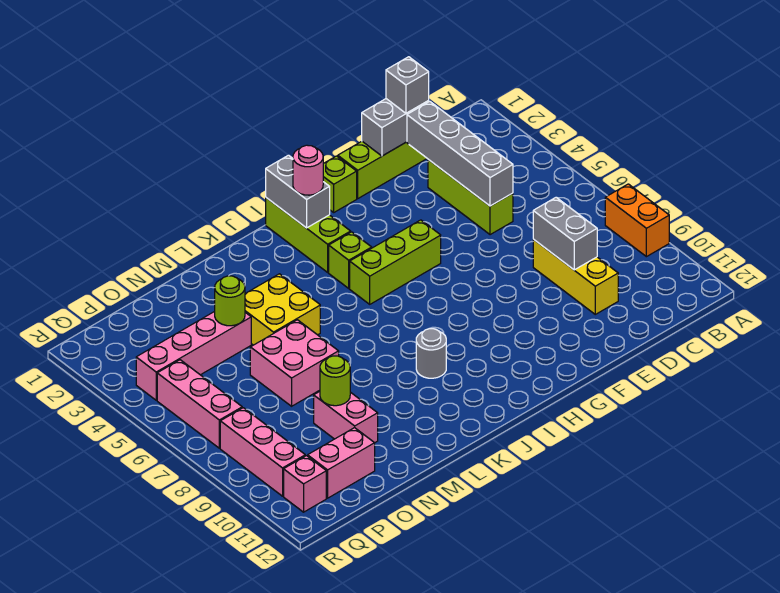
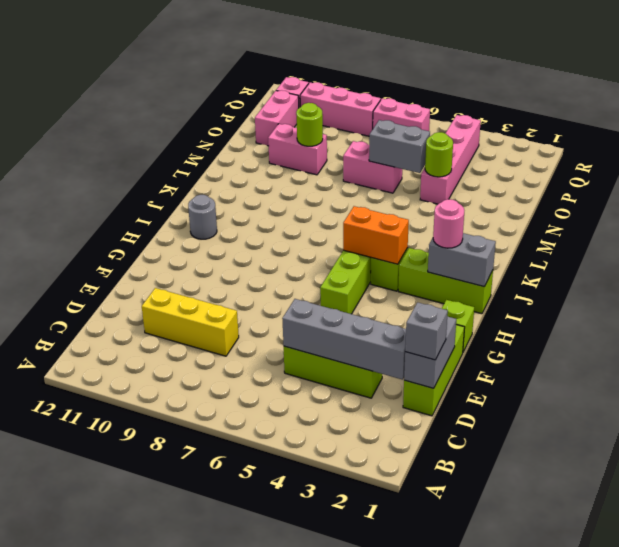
orange 1x2 brick [605,184,669,257] -> orange 1x2 brick moved to [343,206,409,264]
grey 1x2 brick [533,197,597,270] -> grey 1x2 brick moved to [369,120,430,173]
grey 1x1 round brick [416,329,446,378] -> grey 1x1 round brick moved to [188,195,217,239]
yellow 2x2 brick [245,274,320,345] -> none
pink 2x2 brick [250,320,339,406] -> pink 1x2 brick [343,141,402,193]
pink 1x3 brick [157,360,242,448] -> pink 1x2 brick [373,98,430,131]

